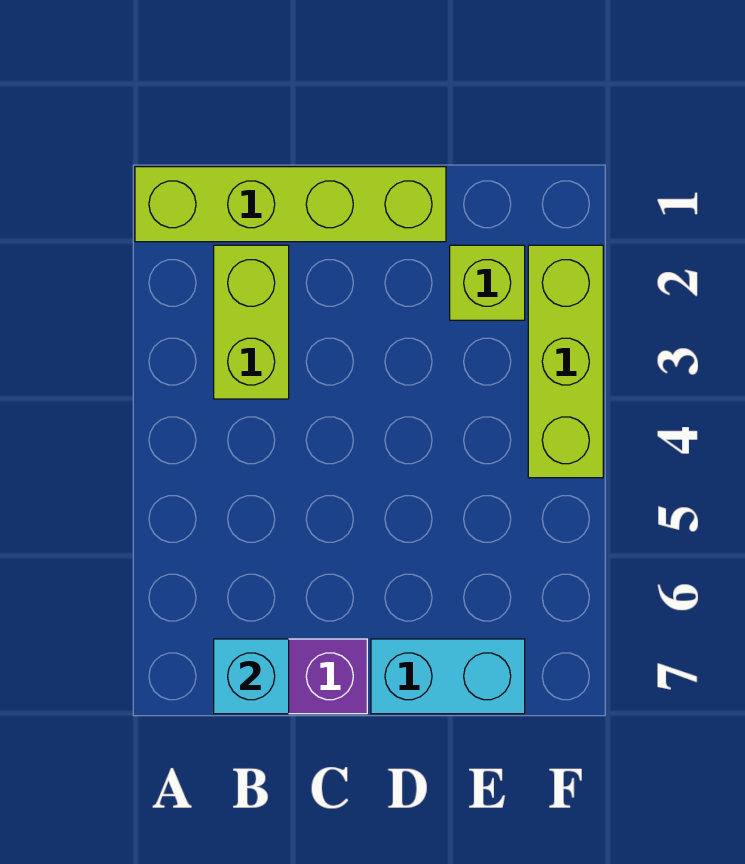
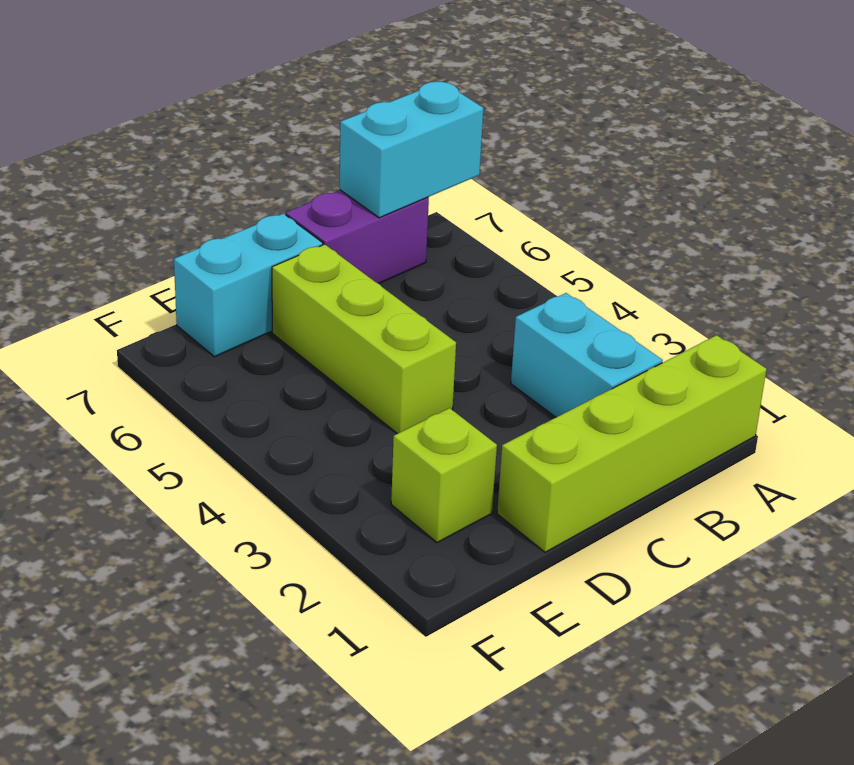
lime 1x2 brick [214,245,289,399] -> cyan 1x2 brick [511,293,663,417]
cyan 1x1 brick [214,639,289,714] -> cyan 1x2 brick [340,82,483,218]
lime 1x3 brick [528,245,603,478] -> lime 1x3 brick moved to [272,244,456,434]

